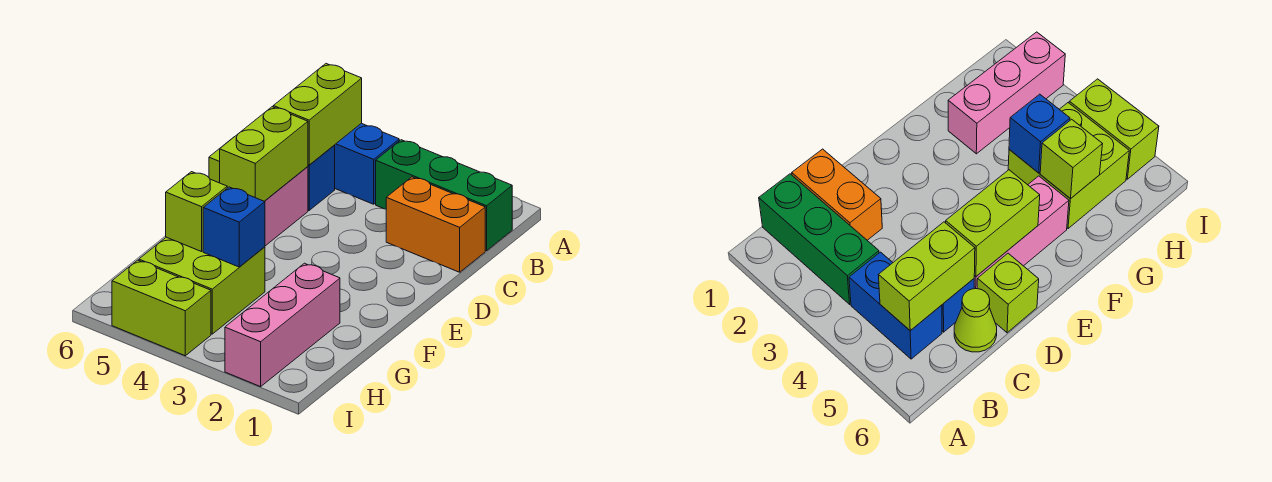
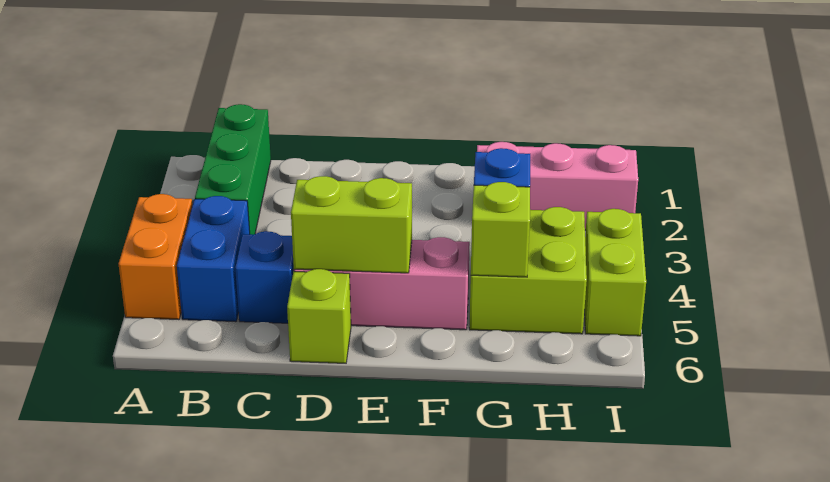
lime 1x2 brick [273,64,362,165] -> none
orange 1x2 brick [386,177,485,272] -> orange 1x2 brick moved to [119,194,192,319]
lime 1x1 cone [954,289,997,352] -> none

